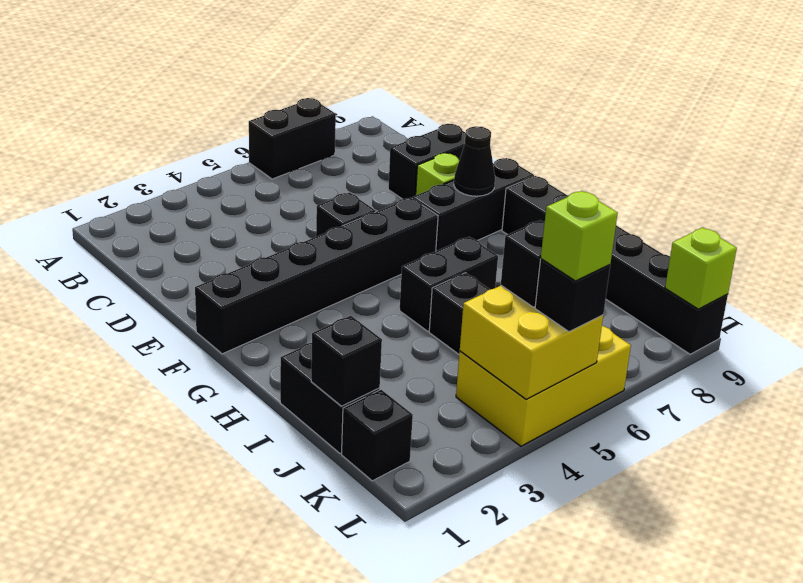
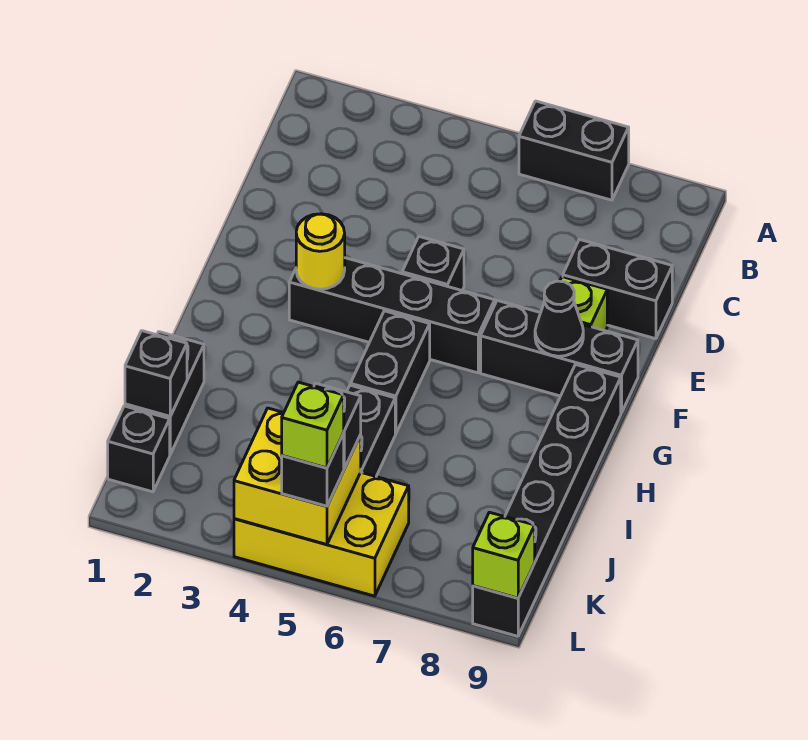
black 1x6 brick [195,198,438,354] -> black 1x4 brick [289,258,495,373]
none -> yellow 1x1 round brick [296,214,345,289]
black 1x2 brick [400,237,498,331] -> black 1x2 brick turned to [351,311,430,434]

